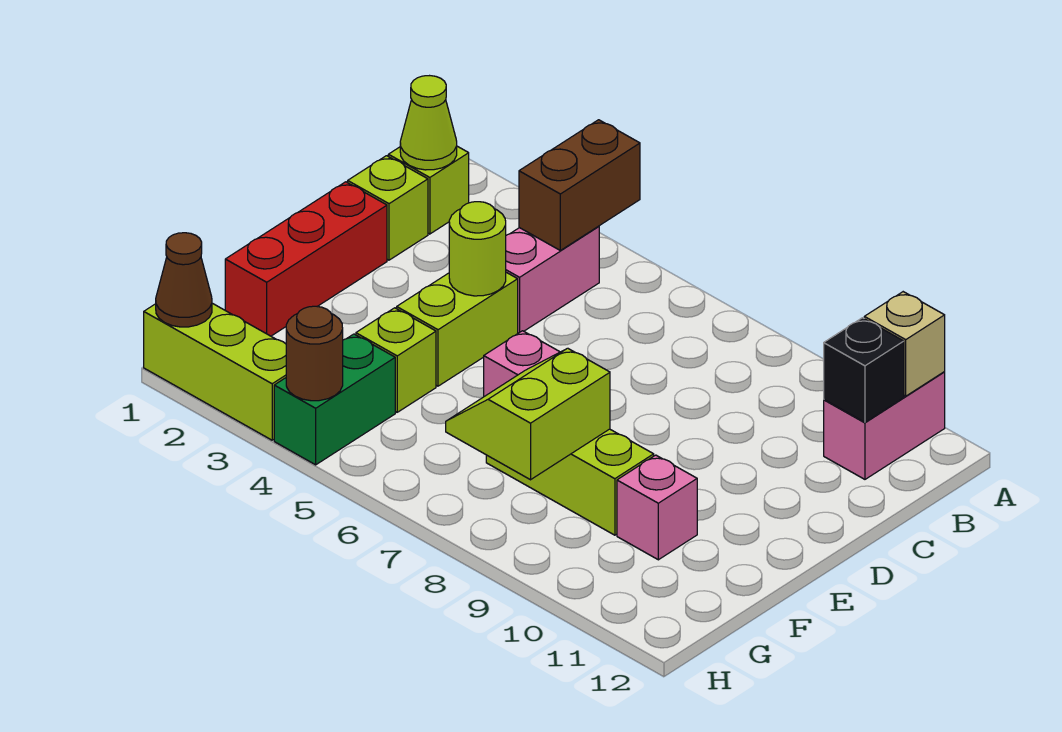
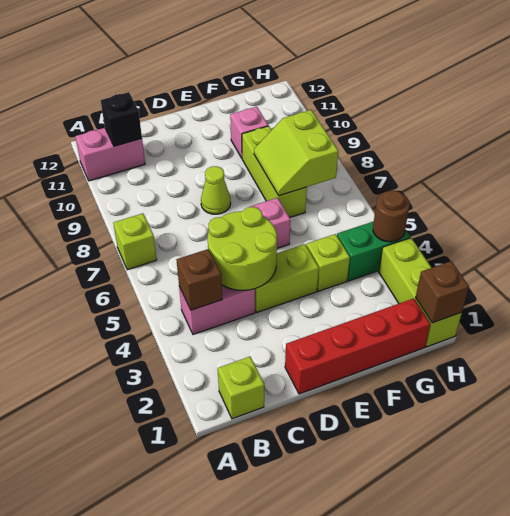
brown 1x2 brick [519,120,640,250] -> brown 1x1 brick [177,249,222,310]
tan 1x1 brick [864,292,945,396] -> none
lime 1x1 cone [400,76,457,170] -> lime 1x1 cone moved to [201,166,231,214]
lime 1x1 brick [348,156,428,260] -> lime 1x1 brick moved to [113,213,157,270]
red 1x3 brick [225,182,387,336] -> red 1x4 brick [285,298,430,394]
lime 1x1 round brick [449,202,506,296] -> lime 2x2 round brick [208,207,277,290]
lime 2x2 slope [446,348,610,480] -> lime 2x2 slope turned to [254,110,338,196]
brown 1x1 cone [156,233,212,327] -> brown 1x1 brick [416,261,469,323]

